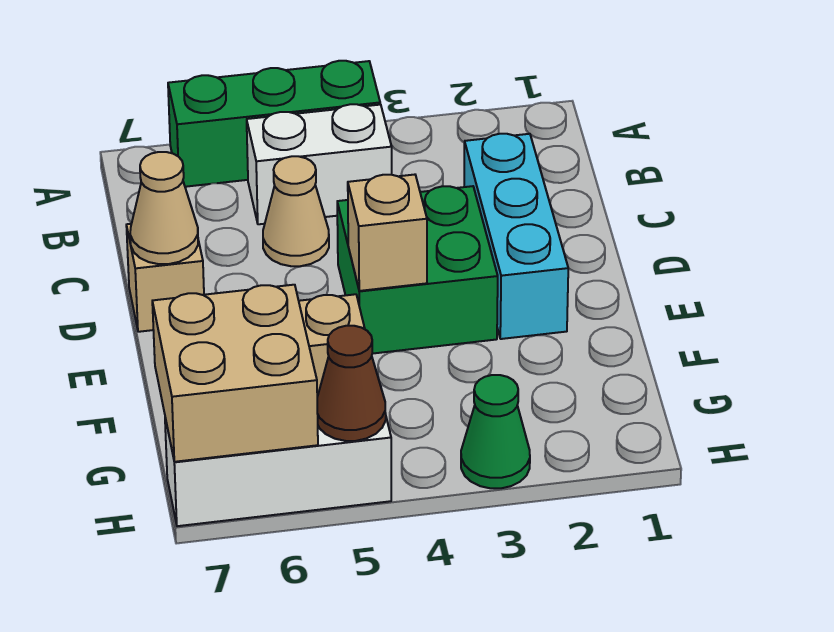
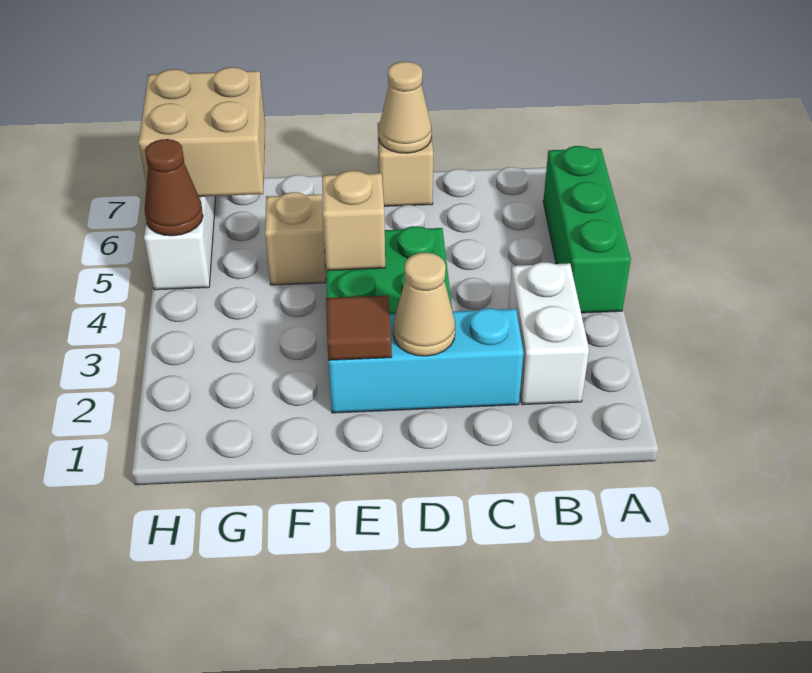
white 1x2 brick [247,104,392,224] -> white 1x2 brick moved to [509,262,589,405]
tan 1x1 cone [263,156,329,266] -> tan 1x1 cone moved to [393,253,455,356]
none -> brown 1x1 tile [326,295,392,360]
green 1x1 cone [461,375,530,488] -> none

